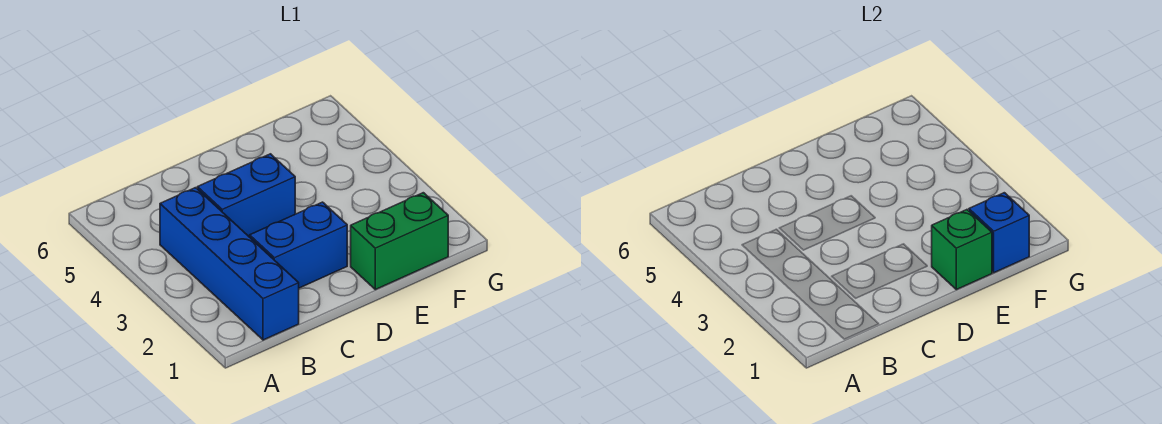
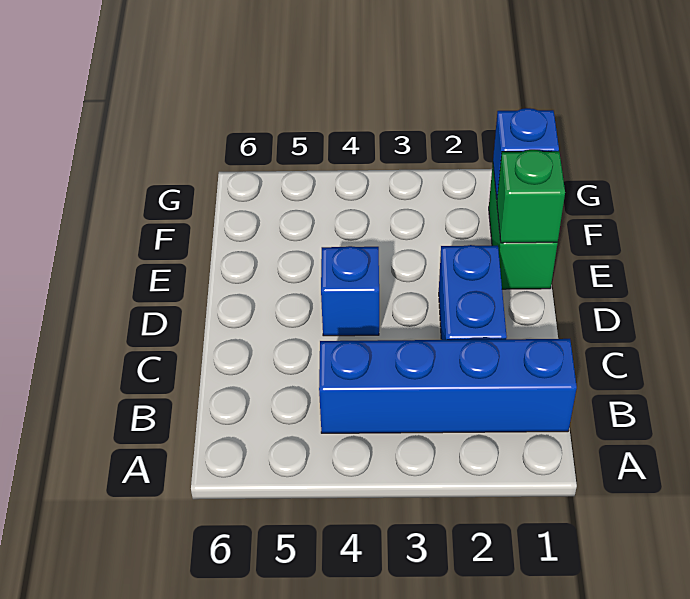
blue 1x2 brick [197,154,295,237] -> blue 1x1 brick [321,246,379,336]

